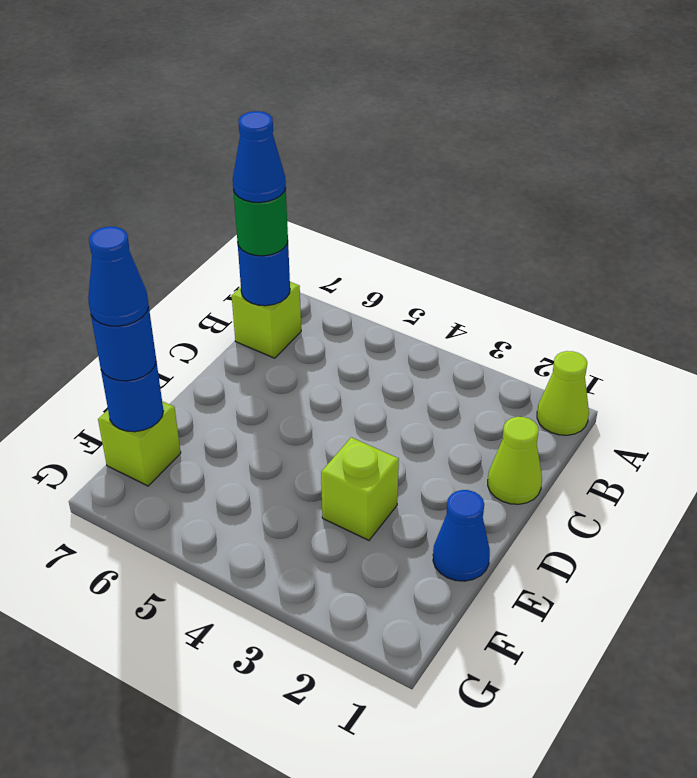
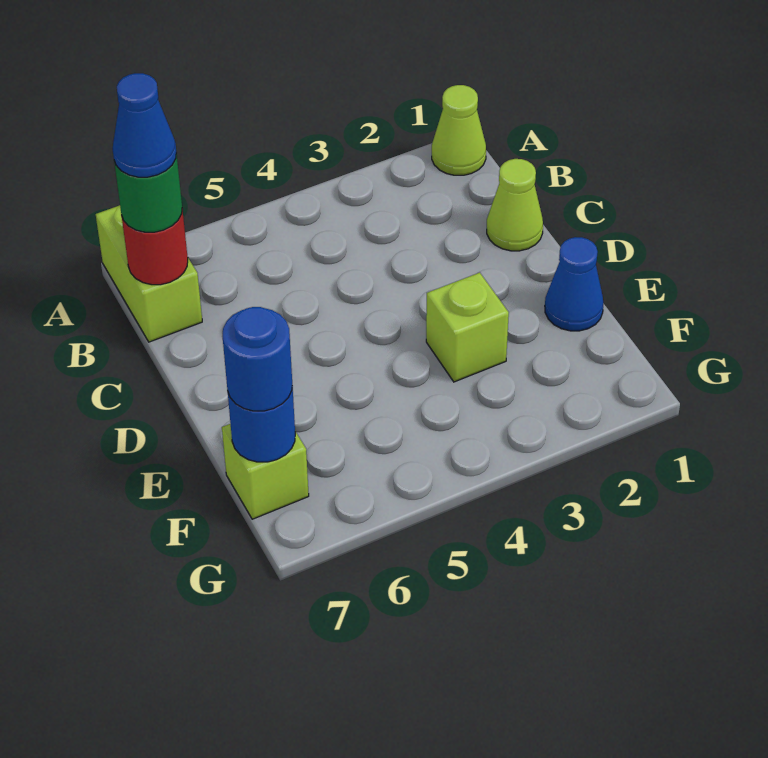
lime 1x1 brick [232,282,301,358] -> lime 1x2 brick [96,205,202,342]
blue 1x1 round brick [238,242,290,306] -> red 1x1 round brick [122,209,188,285]
blue 1x1 cone [88,227,149,326] -> none

